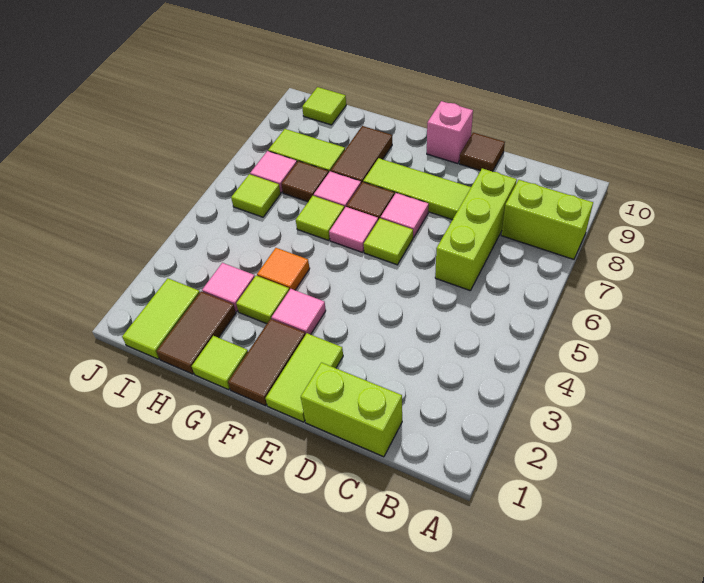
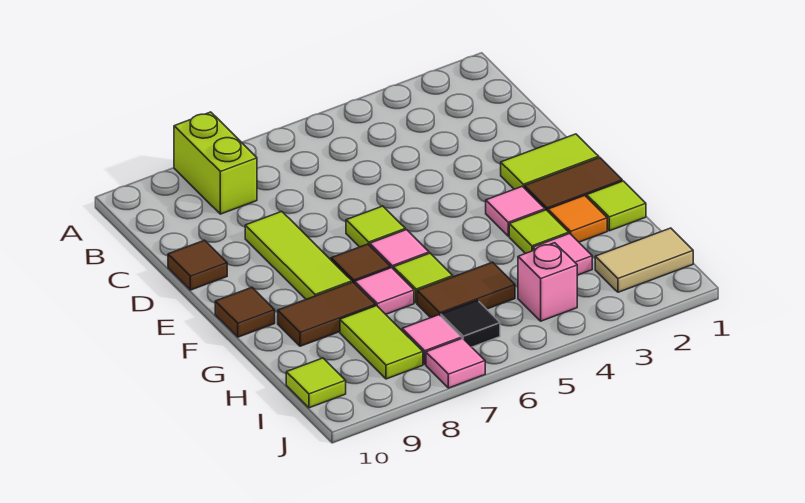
lime 1x2 brick [301,363,402,457] -> none
lime 1x3 brick [435,168,517,291] -> none
pink 1x1 tile [381,193,429,238] -> pink 1x1 tile moved to [426,338,485,388]
pink 1x1 brick [427,101,473,163] -> pink 1x1 brick moved to [518,243,577,321]
orange 1x1 tile [257,248,310,290] -> orange 1x1 tile moved to [548,195,607,242]
brown 1x2 tile [156,291,236,374] -> brown 1x2 tile moved to [417,262,515,318]
brown 1x1 tile [282,161,329,202] -> brown 1x1 tile moved to [215,287,275,337]
lime 1x2 tile [122,278,200,359] -> tan 1x2 tile [595,228,693,292]
lime 1x1 tile [231,174,281,217] -> black 1x1 tile [441,300,500,347]

